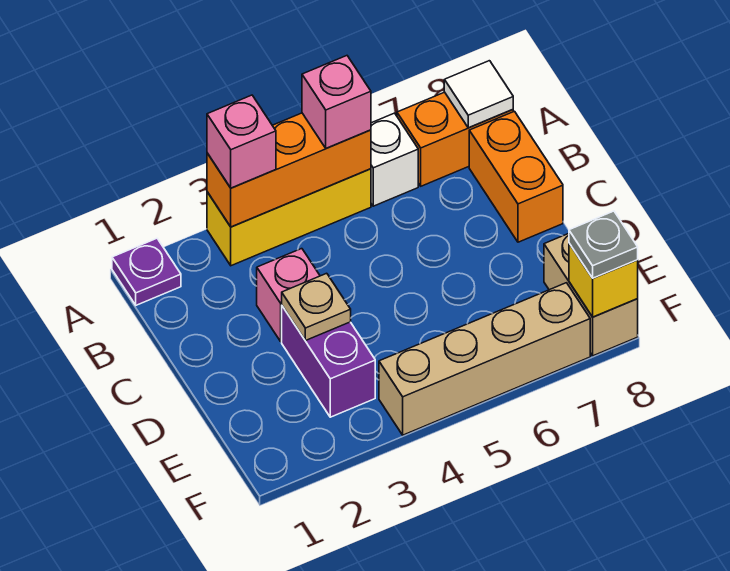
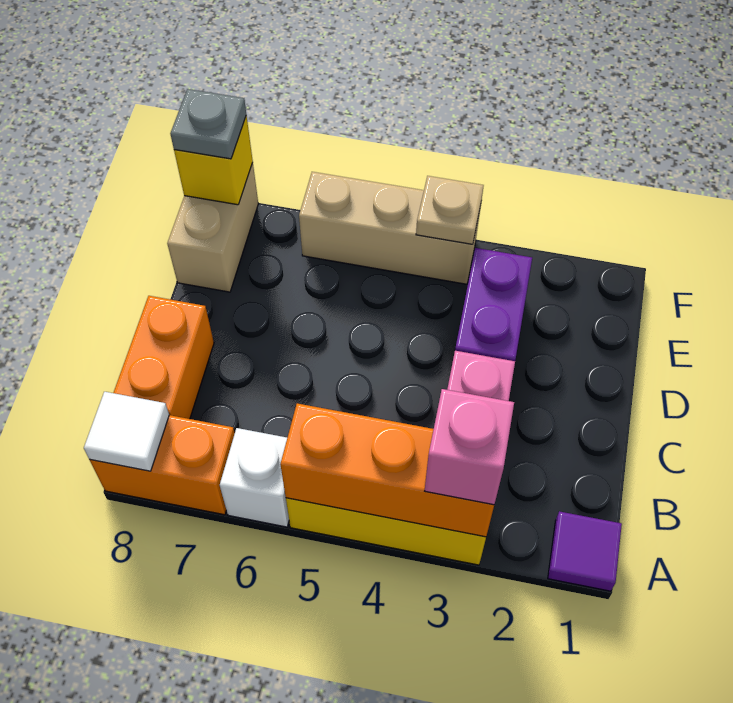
purple 1x1 plate [112,238,181,305] -> purple 1x1 tile [548,511,622,591]
pink 1x1 brick [302,56,371,148] -> none
tan 1x1 plate [282,273,351,341] -> tan 1x1 plate moved to [416,176,484,244]
tan 1x4 brick [379,283,590,435] -> tan 1x3 brick [299,172,481,284]

